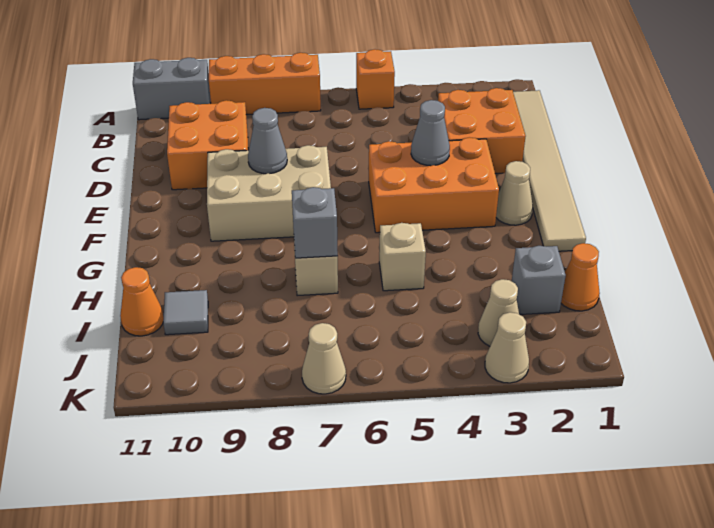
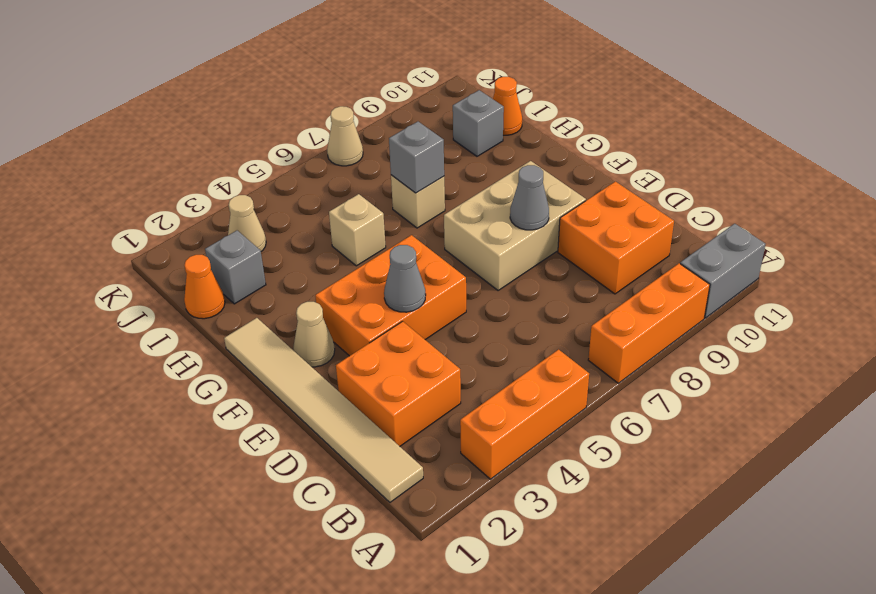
orange 1x1 brick [356,49,395,109] -> orange 1x3 brick [460,350,589,479]
grey 1x1 tile [163,290,208,335] -> grey 1x1 brick [453,90,504,156]
tan 1x1 cone [485,312,529,383] -> none

